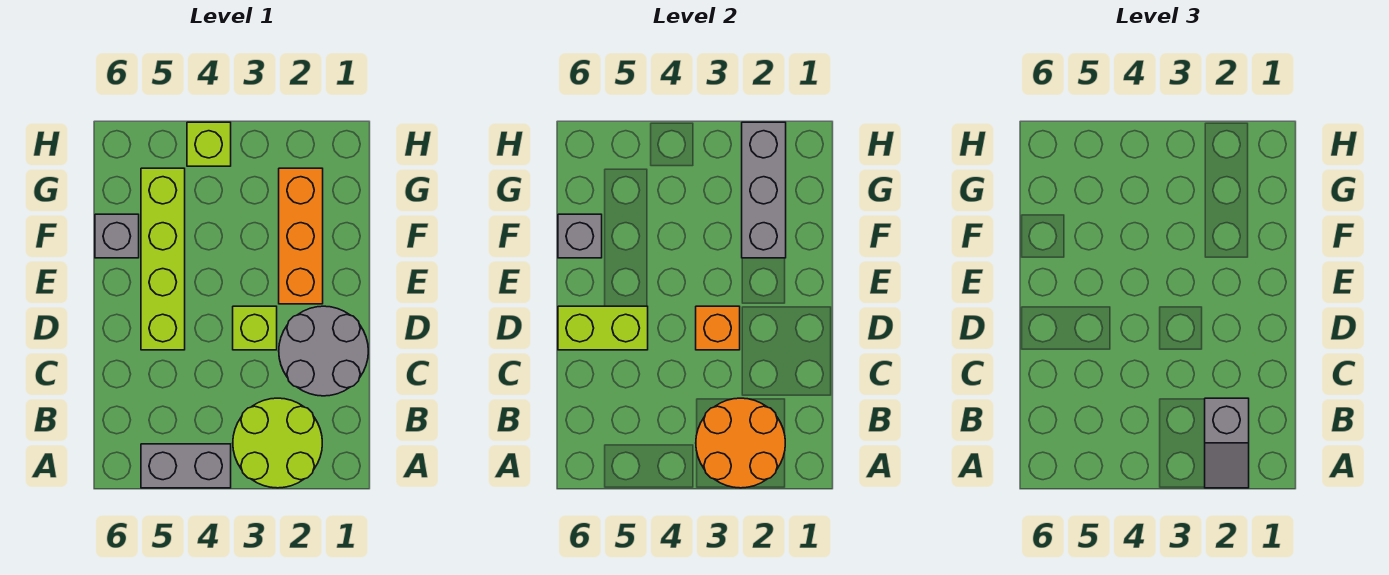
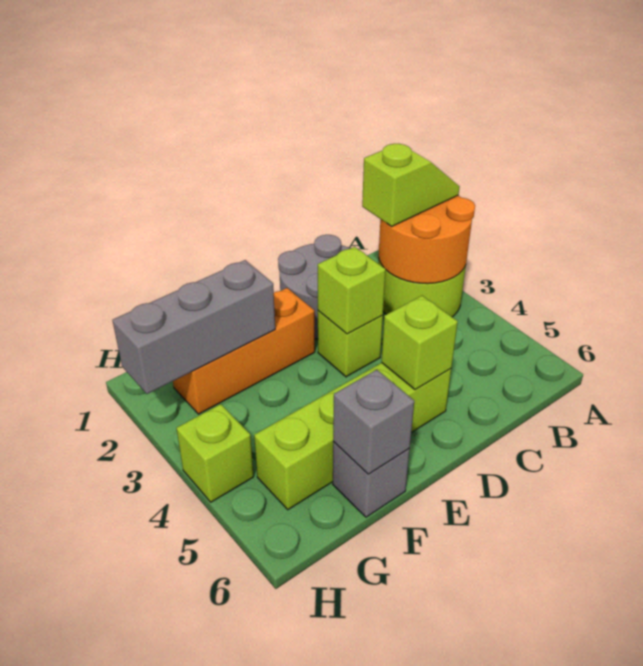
grey 1x2 slope [1205,398,1249,488] -> lime 1x2 slope [362,144,460,227]
grey 1x2 brick [141,444,231,488] -> none
orange 1x1 brick [696,306,740,350] -> lime 1x1 brick [318,247,386,334]
lime 1x2 brick [558,306,648,350] -> lime 1x1 brick [382,296,458,390]

